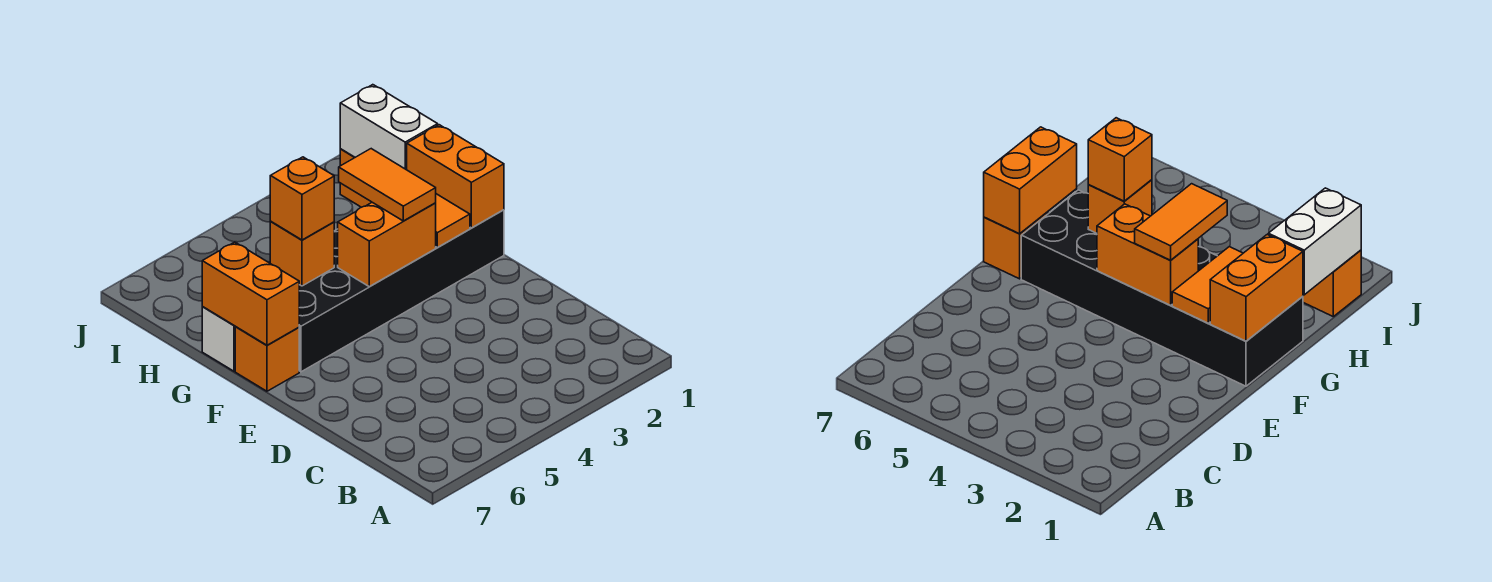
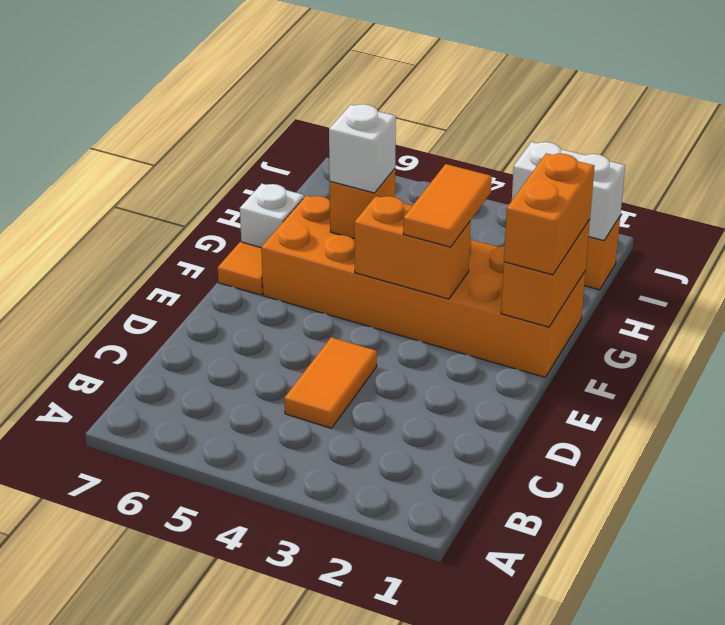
black 2x6 brick [299,210,504,372] -> orange 2x6 brick [261,195,586,377]
orange 1x2 tile [436,194,470,247] -> orange 1x2 tile moved to [284,337,377,428]
orange 1x1 brick [235,327,299,391] -> orange 1x1 tile [218,242,263,295]
orange 1x2 brick [202,242,299,345] -> orange 1x2 brick moved to [504,153,594,275]
orange 1x1 brick [270,157,334,240] -> white 1x1 brick [329,104,396,193]
white 1x2 brick [340,85,438,170] -> white 1x2 brick turned to [512,142,625,241]

